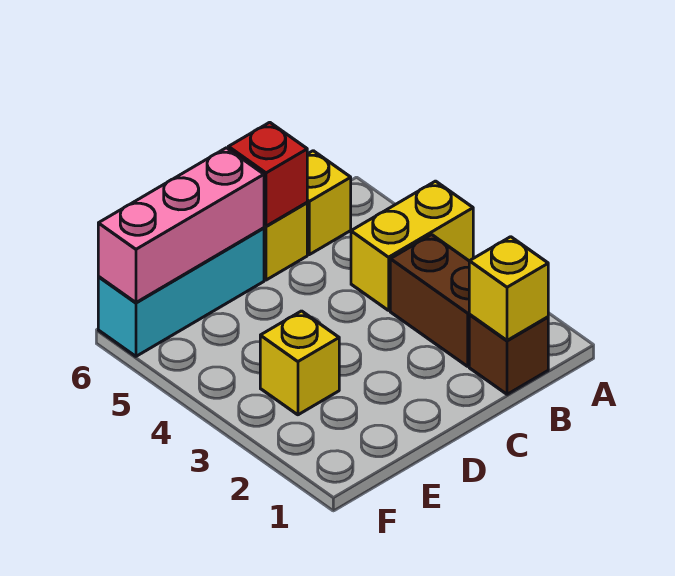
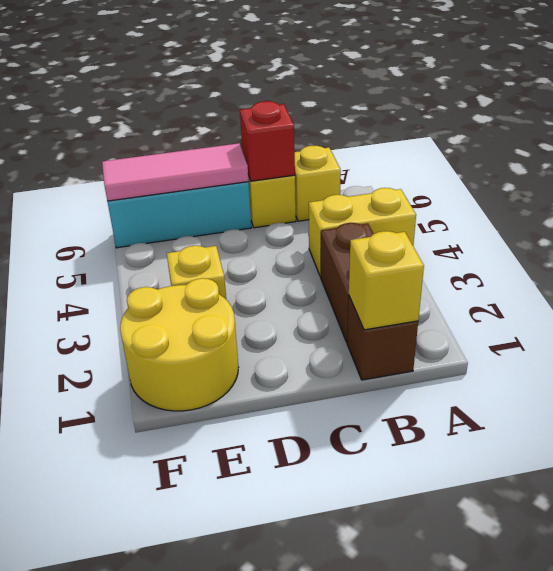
pink 1x3 brick [98,148,264,302] -> pink 1x3 tile [102,143,249,201]
none -> yellow 2x2 round brick [120,278,239,411]

